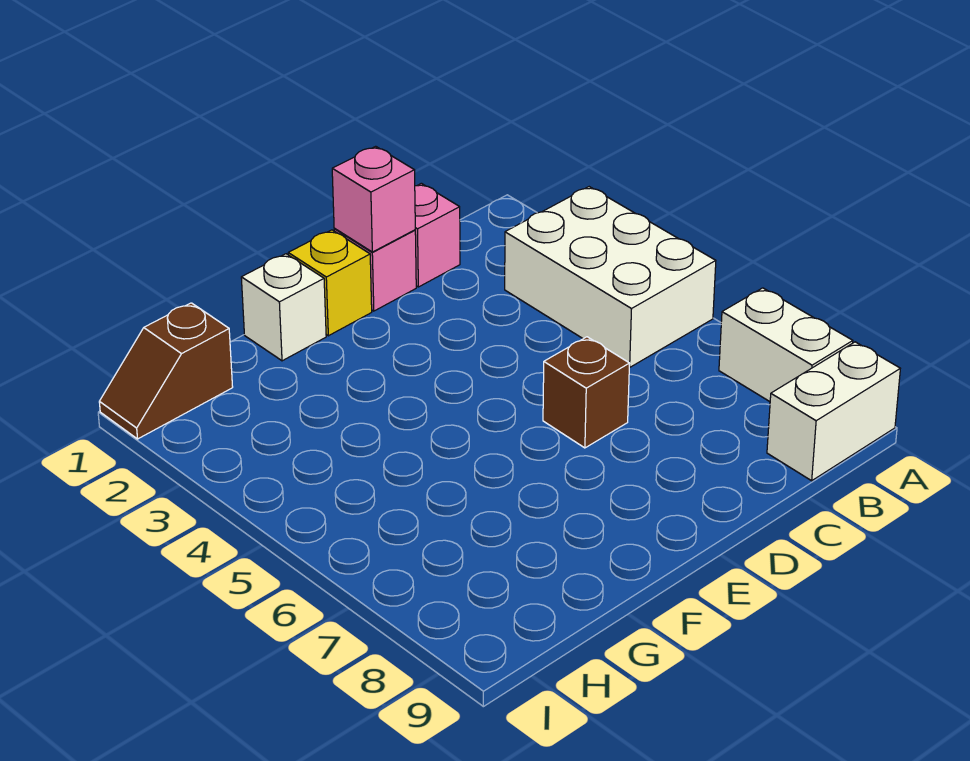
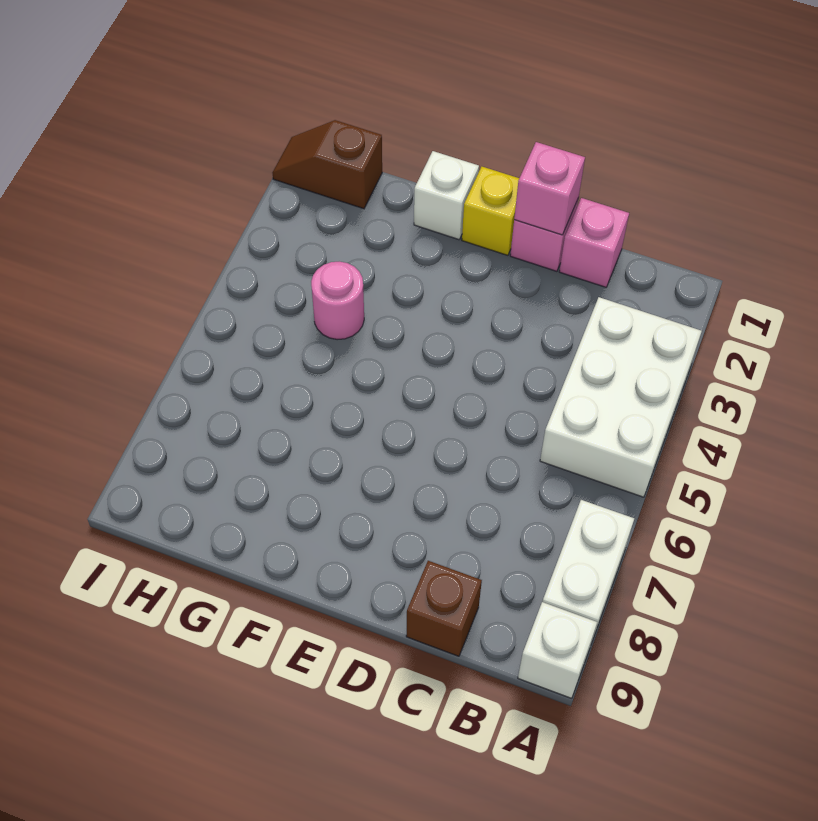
white 1x2 brick [767,342,900,481] -> white 1x1 brick [518,602,597,698]
brown 1x1 brick [543,337,630,448] -> brown 1x1 brick moved to [406,561,482,656]
none -> pink 1x1 round brick [311,262,364,340]

